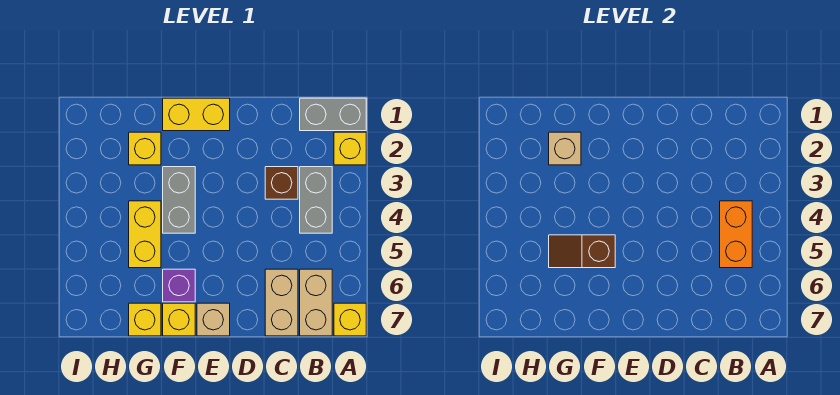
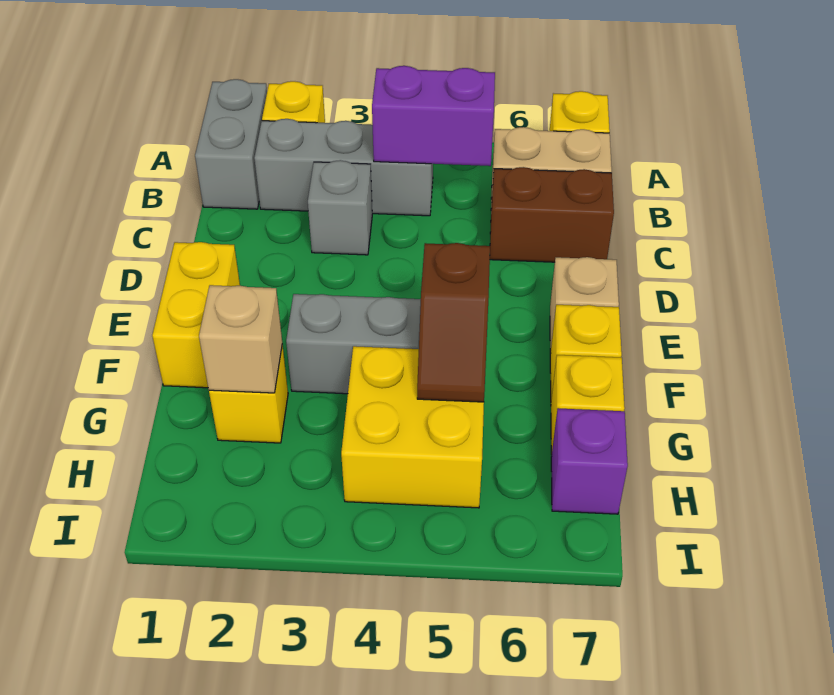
grey 1x2 brick [300,167,332,233] -> grey 1x3 brick [254,119,433,216]
orange 1x2 brick [720,201,752,268] -> purple 1x2 brick [372,66,495,166]
brown 1x1 brick [265,167,298,199] -> grey 1x1 brick [308,160,372,255]
tan 1x2 brick [265,269,298,336] -> brown 1x2 brick [490,167,614,262]
purple 1x1 brick [163,269,195,302] -> purple 1x1 brick moved to [551,408,628,514]
yellow 1x2 brick [129,201,161,268] -> yellow 2x2 brick [341,346,484,508]

